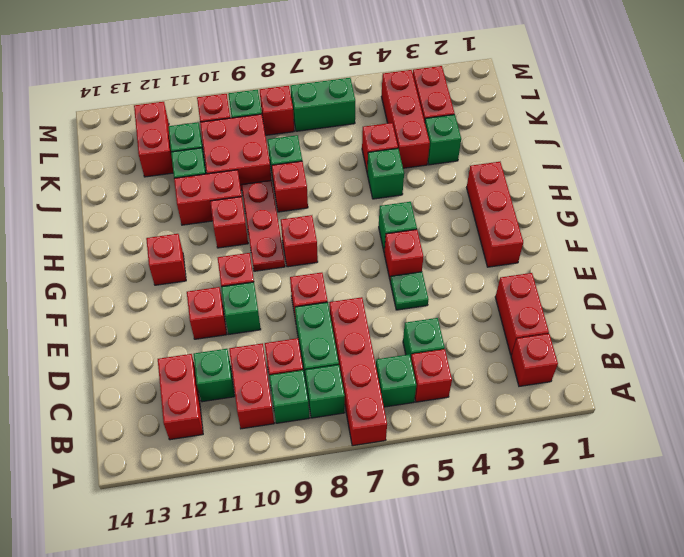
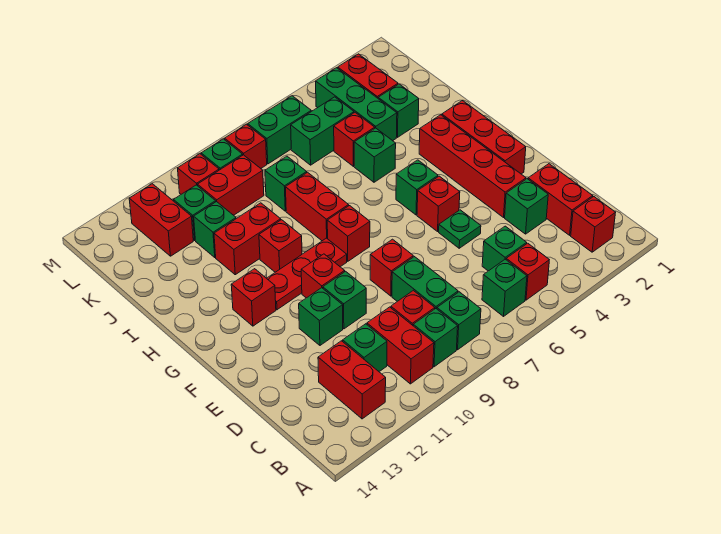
red 1x4 brick [329,297,387,446] -> red 1x4 brick moved to [419,115,526,217]
none -> green 1x1 brick [505,179,548,234]
red 1x1 brick [187,287,227,339] -> green 1x1 brick [299,288,343,345]
red 1x3 plate [241,180,285,271] -> red 1x3 plate turned to [267,238,347,310]
red 1x1 brick [272,161,308,212] -> red 1x2 brick [285,172,349,241]
red 1x3 brick [381,70,430,168] -> green 1x3 brick [316,68,397,141]
red 2x2 brick [200,114,271,190] -> red 1x2 brick [198,155,264,215]
none -> green 1x2 brick [291,97,354,165]

